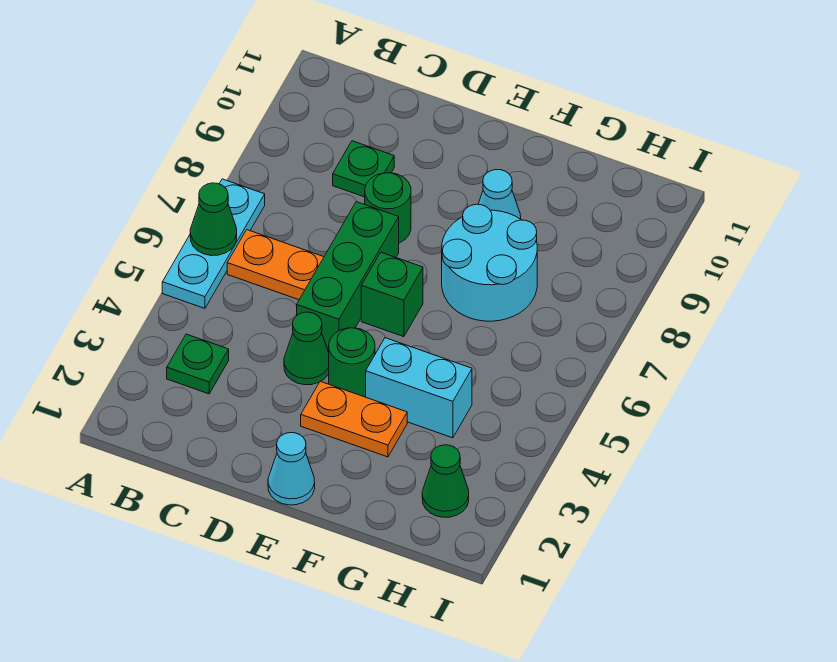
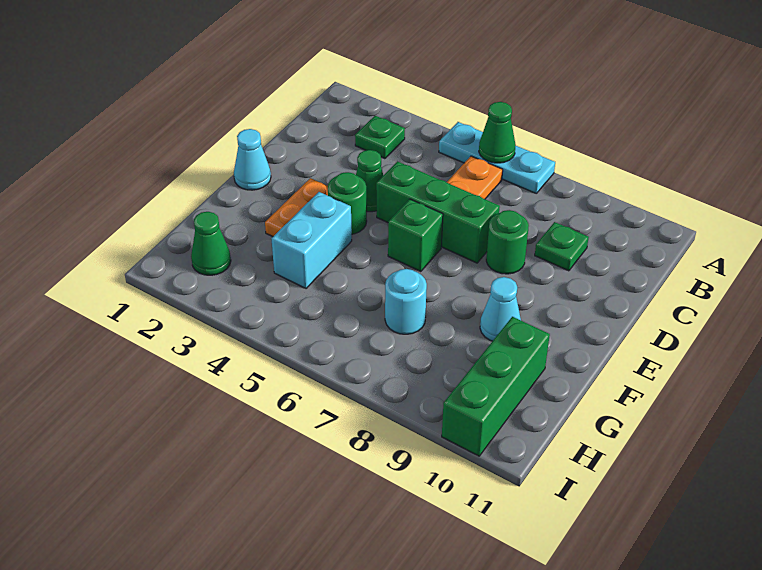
cyan 2x2 round brick [442,204,537,321] -> cyan 1x1 round brick [385,269,427,334]
none -> green 1x3 brick [442,317,550,456]

